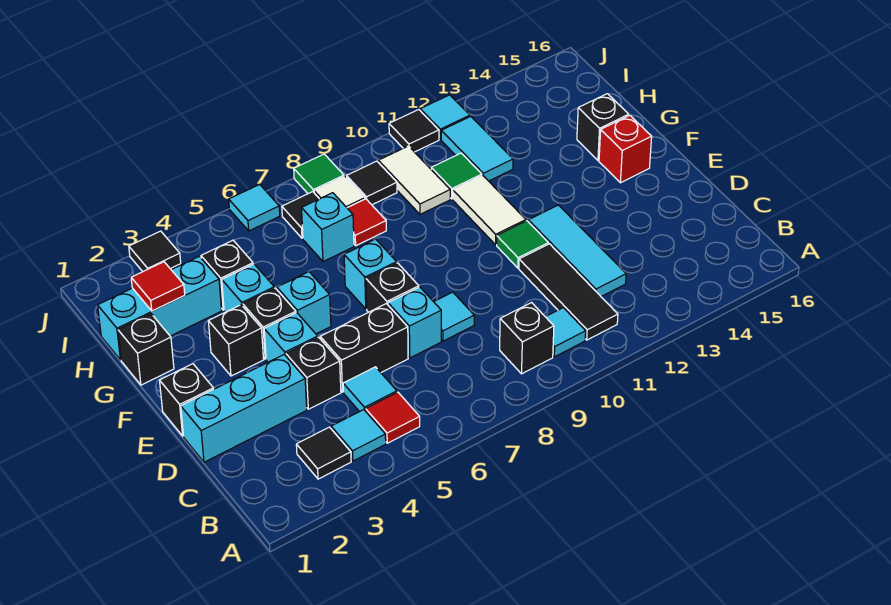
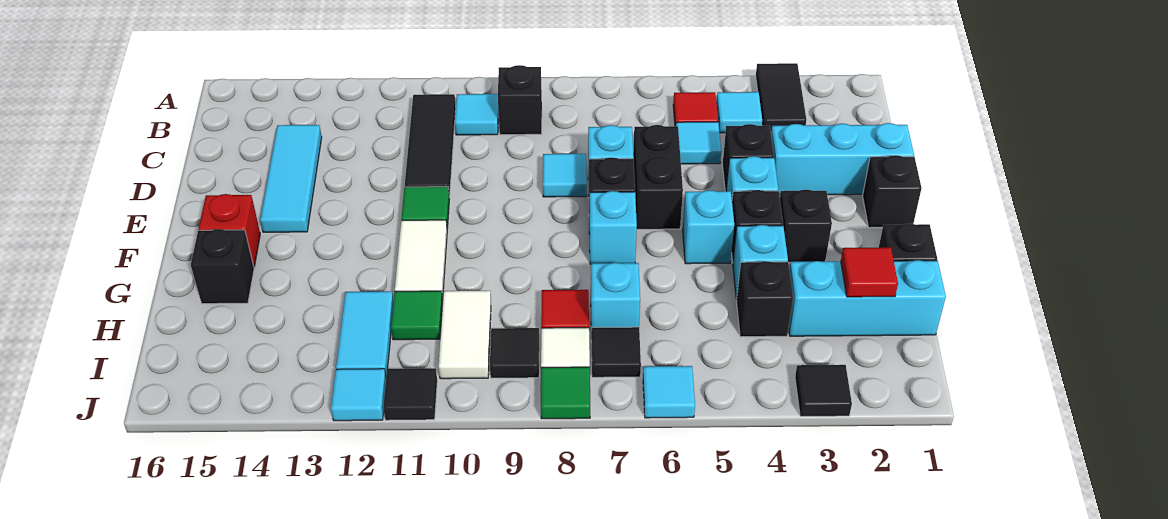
black 1x1 tile [296,427,351,479] -> black 1x2 tile [756,63,806,131]
cyan 1x3 tile [528,205,626,296] -> cyan 1x3 tile moved to [260,125,322,232]
black 1x2 brick [320,304,408,392] -> black 1x2 brick turned to [633,125,683,229]

